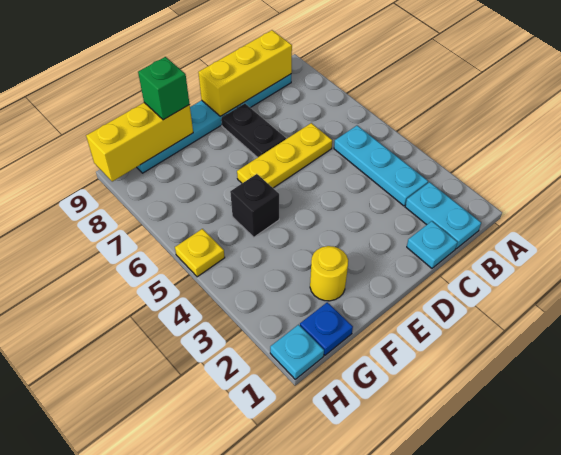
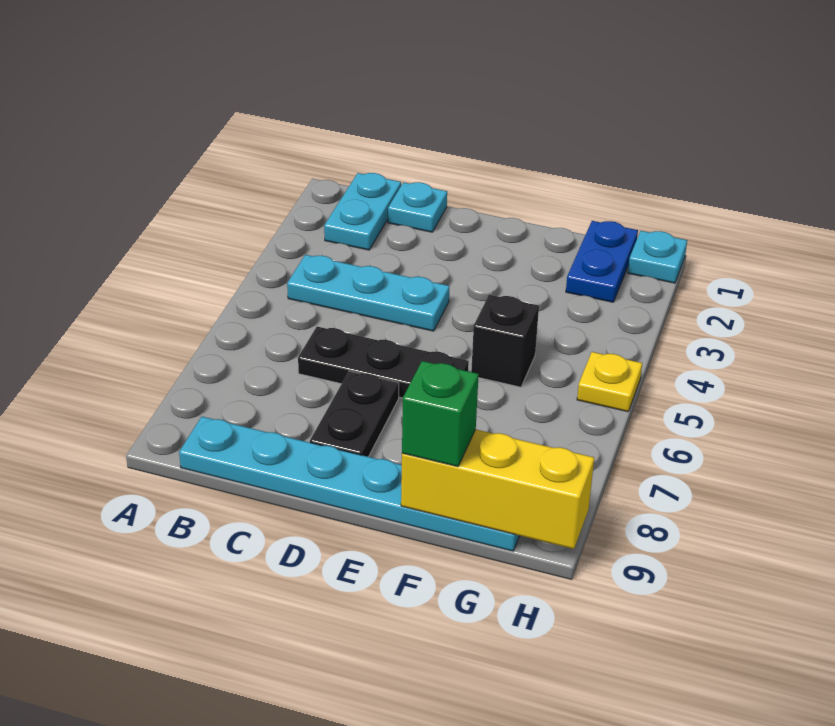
cyan 1x3 plate [334,126,428,206] -> cyan 1x3 plate turned to [287,255,449,331]
yellow 1x3 brick [198,30,292,116] -> none
yellow 1x3 plate [237,123,332,188] -> black 1x3 plate [298,327,469,398]
yellow 1x1 round brick [310,246,348,301] -> none
blue 1x1 plate [300,302,353,355] -> blue 1x2 plate [566,221,638,302]

